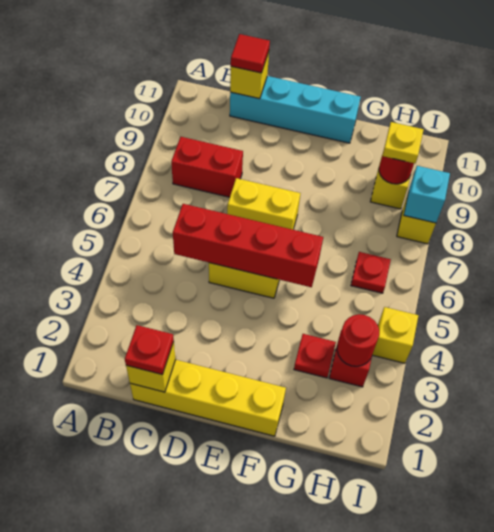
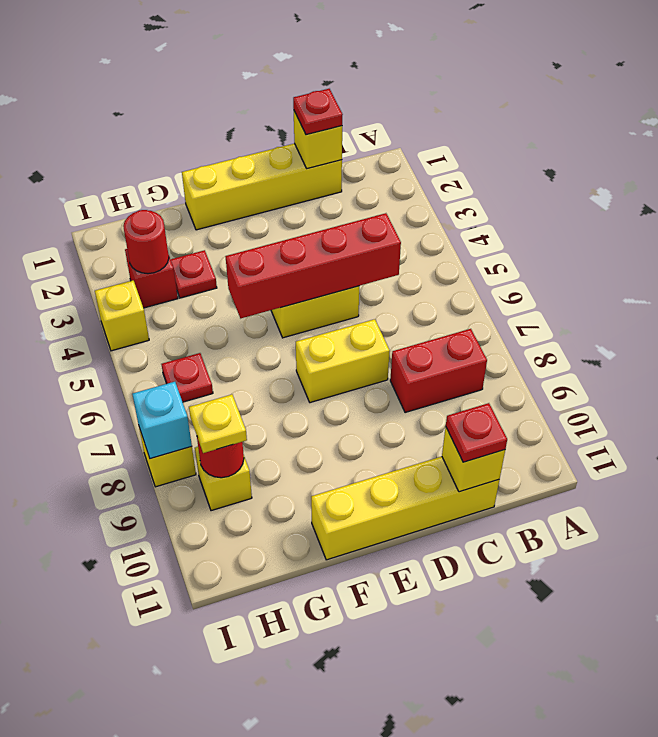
cyan 1x4 brick [230,76,361,143] -> yellow 1x4 brick [311,456,499,560]
red 1x1 tile [231,34,270,73] -> red 1x1 plate [446,403,507,462]

